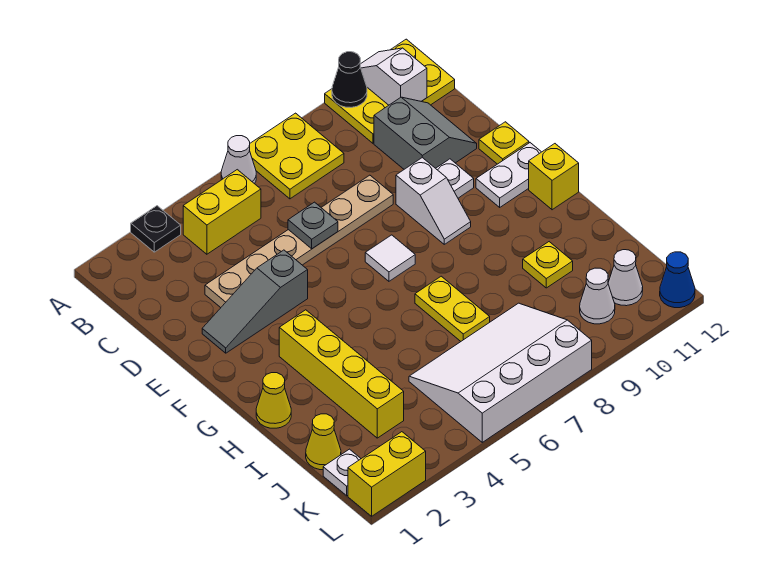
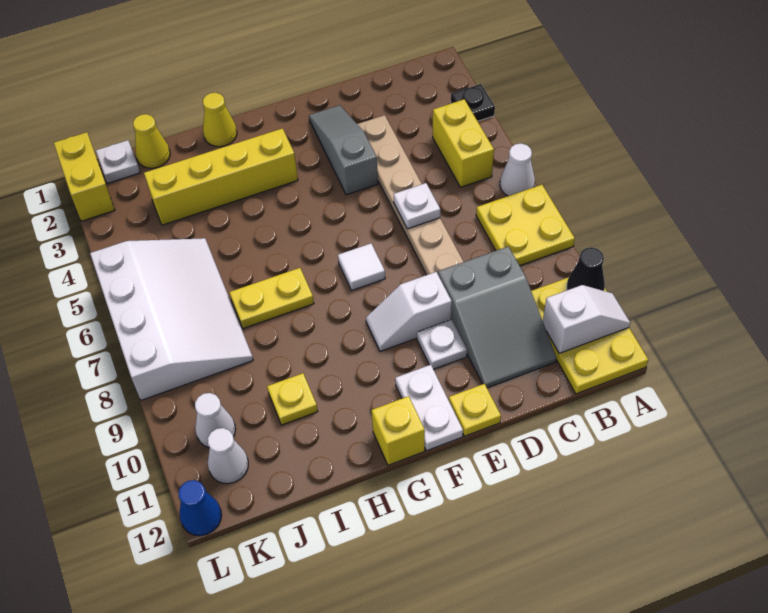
grey 2x2 slope [374,97,477,169] -> grey 2x3 slope [438,246,557,388]
grey 1x1 plate [288,202,338,249] -> white 1x1 plate [394,183,440,229]

